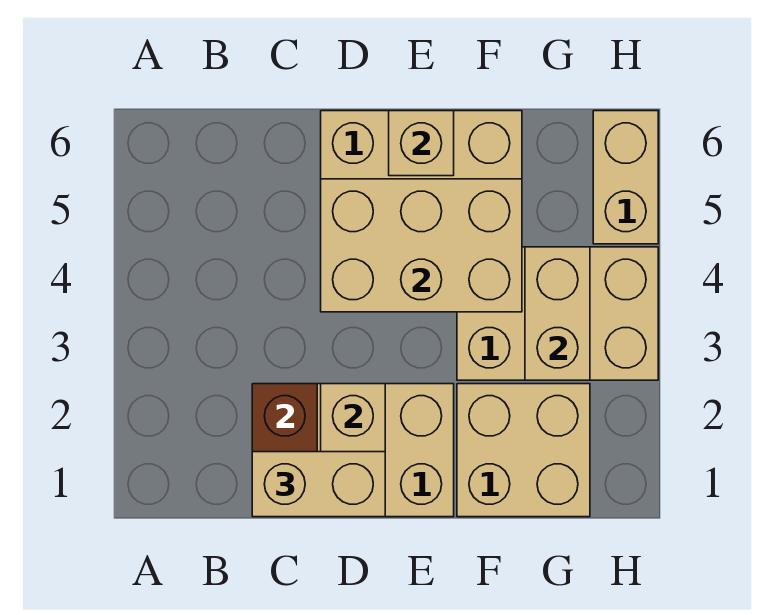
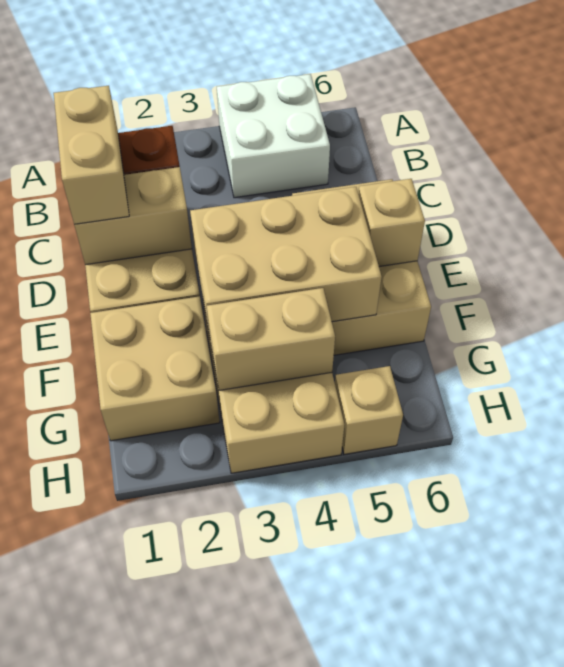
none -> white 2x2 brick [217,74,330,198]
tan 2x3 brick [321,179,522,312] -> tan 2x3 brick turned to [190,187,382,336]
tan 1x2 brick [593,111,658,244] -> tan 1x1 brick [335,366,403,454]

